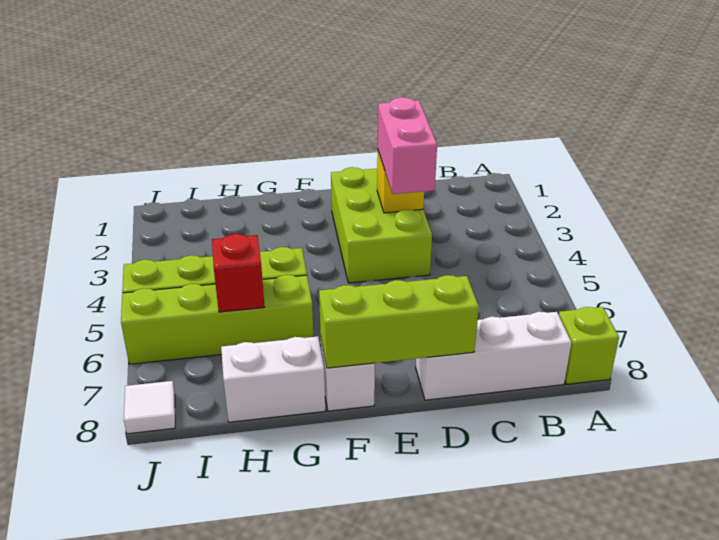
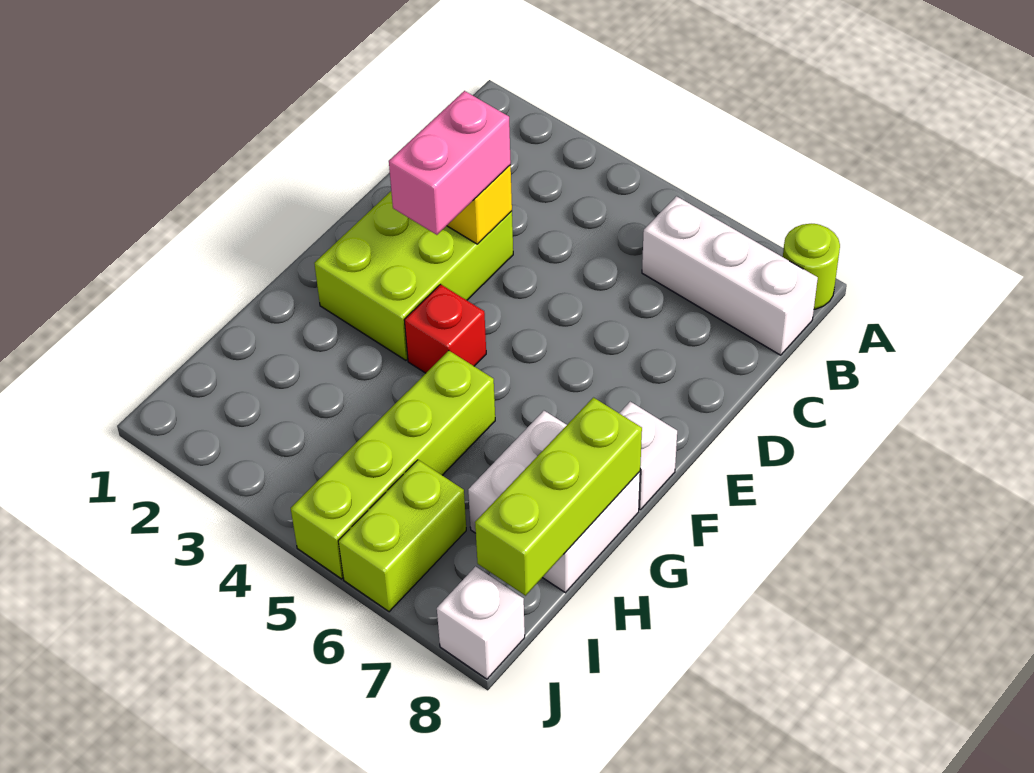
lime 1x1 brick [559,307,619,384] -> lime 1x1 round brick [783,224,840,309]
white 1x3 brick [416,312,571,400] -> white 1x3 brick turned to [642,196,818,355]
lime 2x3 brick [331,167,432,283] -> lime 2x3 brick turned to [314,192,513,360]
pink 1x2 brick [378,97,437,194] -> pink 1x2 brick turned to [389,91,511,235]
lime 1x3 brick [319,275,479,368] -> lime 1x3 brick moved to [475,398,642,596]
lime 1x4 brick [121,275,313,364] -> lime 1x2 brick [338,460,466,612]
white 1x2 brick [221,336,325,422] -> white 2x2 brick [468,411,640,593]
red 1x1 brick [212,234,264,312] -> red 1x1 brick moved to [404,284,486,373]
white 1x1 tile [124,381,175,434] -> white 1x1 brick [437,566,525,679]

